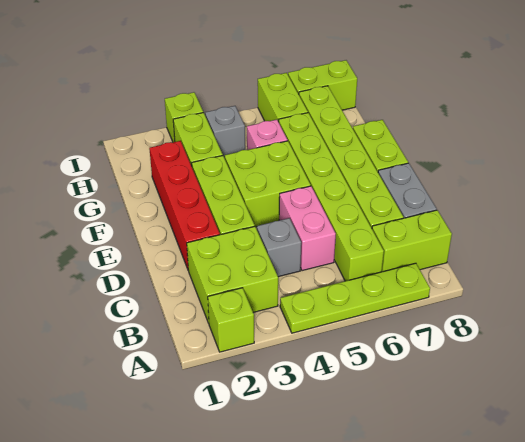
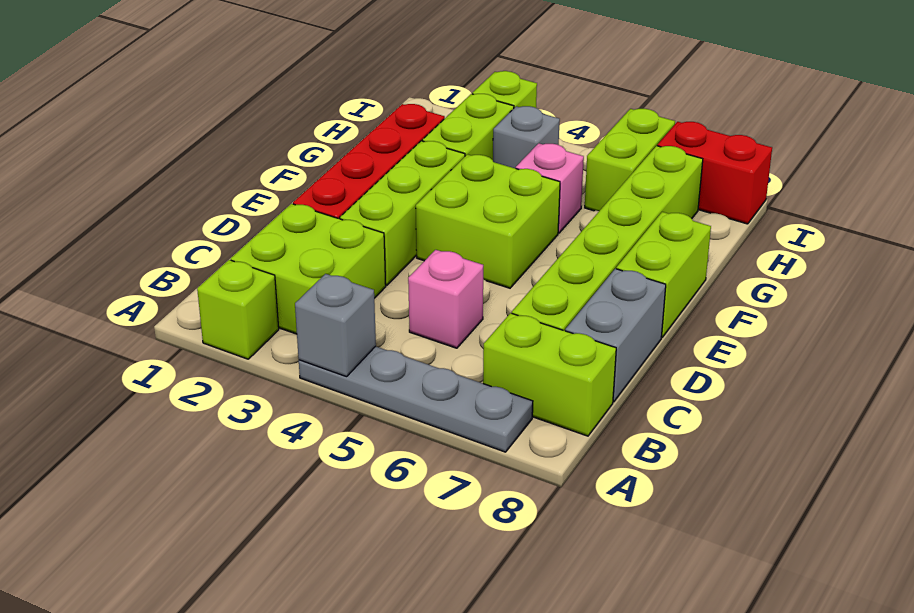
lime 1x4 plate [280,263,430,333] -> grey 1x4 plate [299,346,533,452]
lime 1x6 brick [279,113,384,281] -> none
grey 1x1 brick [257,218,301,277] -> grey 1x1 brick moved to [295,274,376,377]
pink 1x2 brick [279,186,336,271] -> pink 1x1 brick [408,250,483,348]
lime 1x2 brick [288,60,357,110] -> red 1x2 brick [657,122,772,224]

